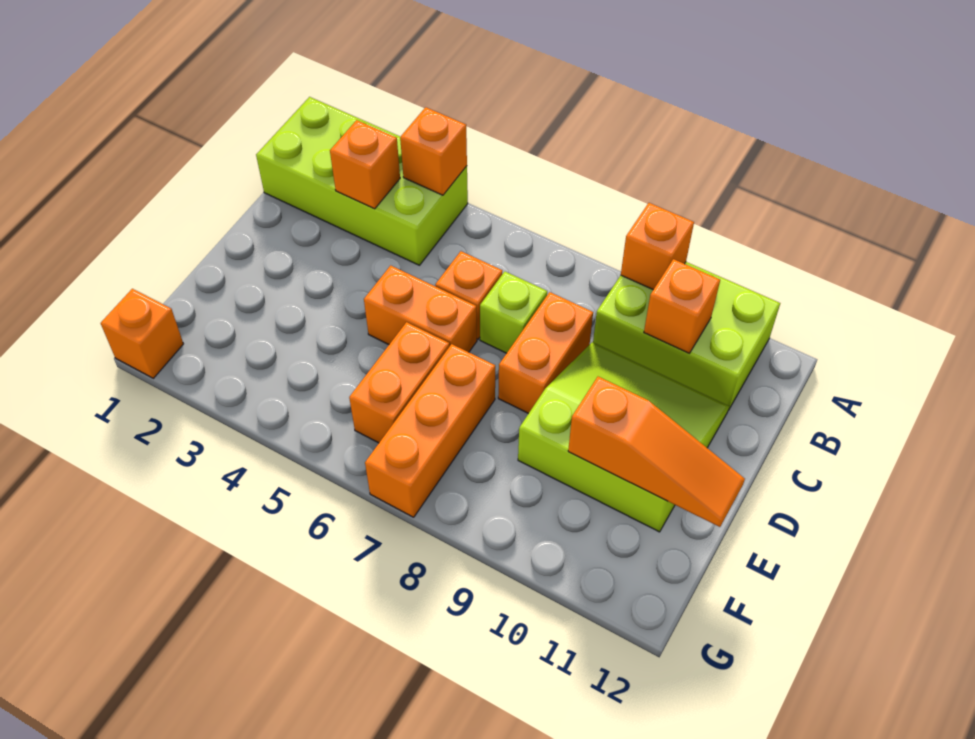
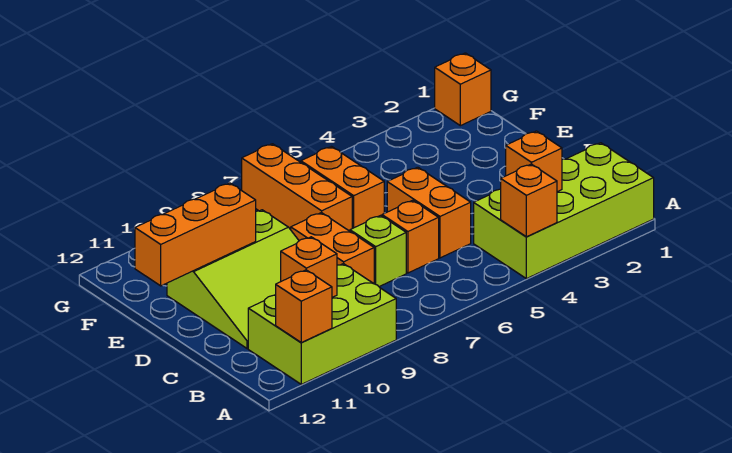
orange 1x1 brick [621,203,694,290] -> orange 1x1 brick moved to [276,270,332,342]
orange 1x2 brick [364,265,477,352] -> orange 1x2 brick turned to [387,167,471,258]
orange 1x3 slope [568,377,745,527] -> orange 1x3 brick [135,183,256,286]

